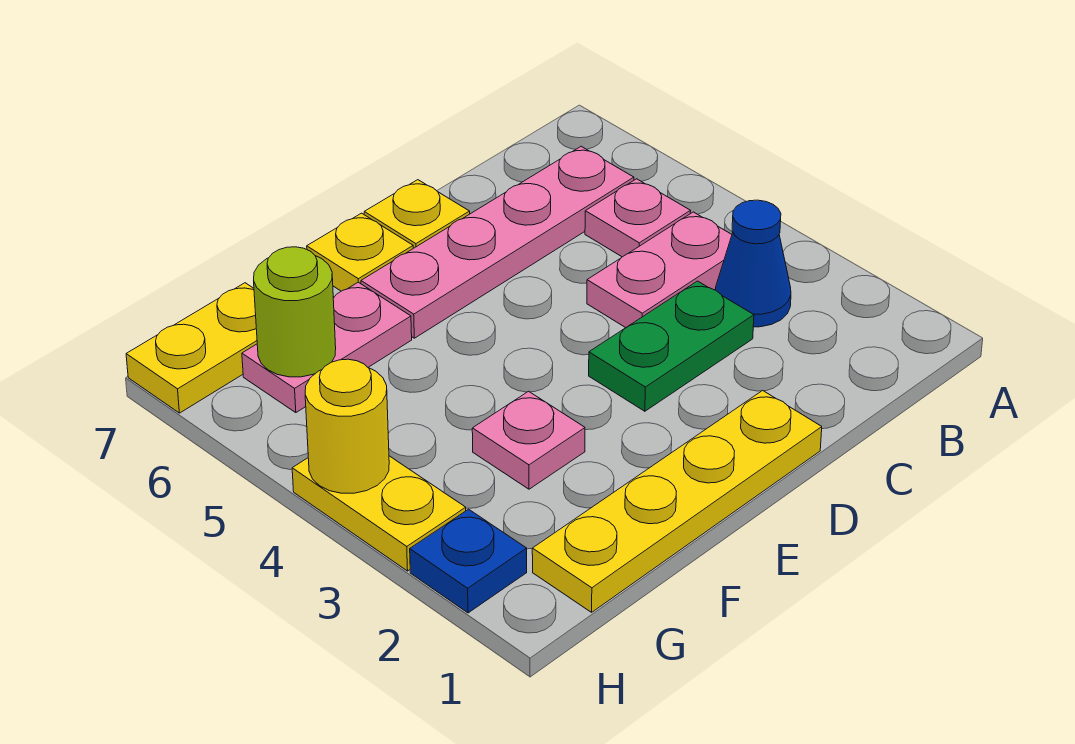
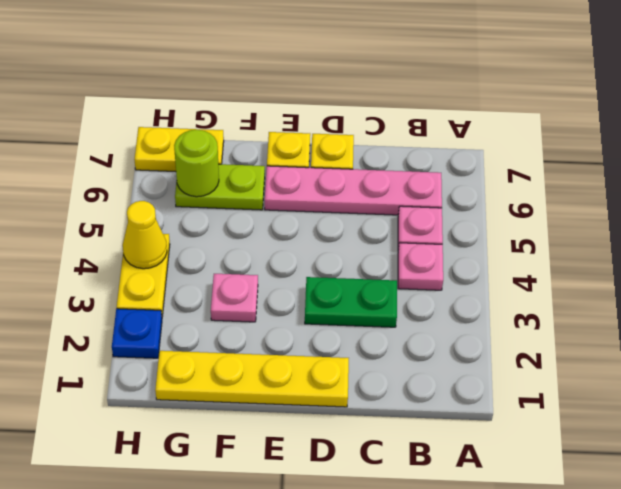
blue 1x1 cone [716,200,791,327] -> none
pink 1x2 plate [587,212,732,328] -> pink 1x1 plate [398,243,443,290]
pink 1x2 plate [242,282,412,413] -> lime 1x2 plate [175,164,265,210]
yellow 1x1 round brick [305,359,389,493] -> yellow 1x1 cone [123,201,167,269]

